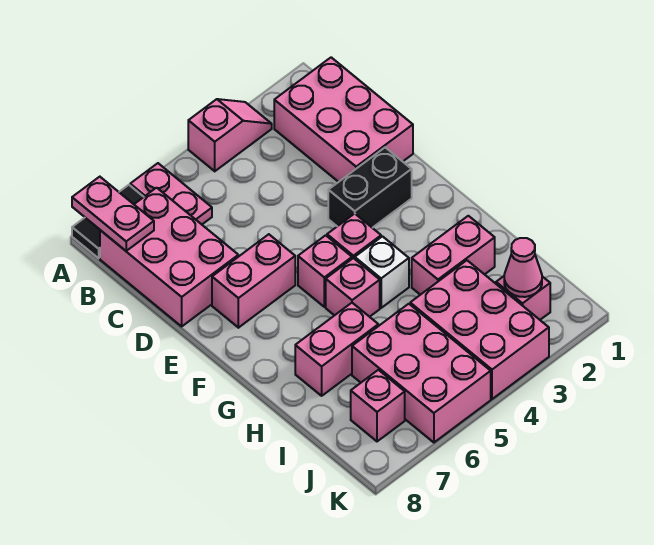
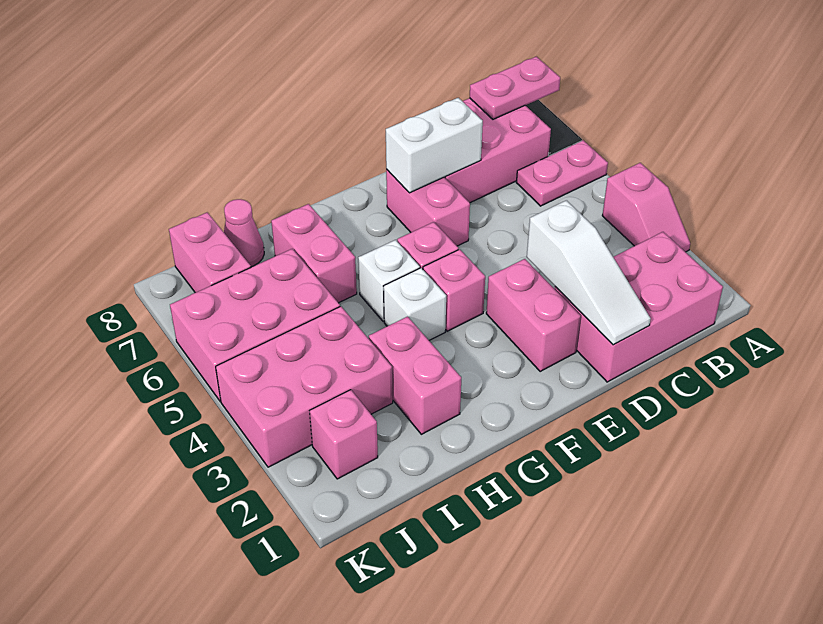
none -> white 1x3 slope [527,200,651,345]
none -> white 1x2 brick [386,98,483,193]
black 1x2 brick [328,147,412,228] -> pink 1x2 brick [486,259,581,372]
pink 1x1 brick [326,258,380,317] -> white 1x1 brick [358,240,420,321]
pink 1x1 cone [504,238,542,297] -> pink 1x1 cone moved to [224,199,264,267]
pink 1x1 brick [351,370,405,441] -> pink 1x2 brick [169,212,251,293]

